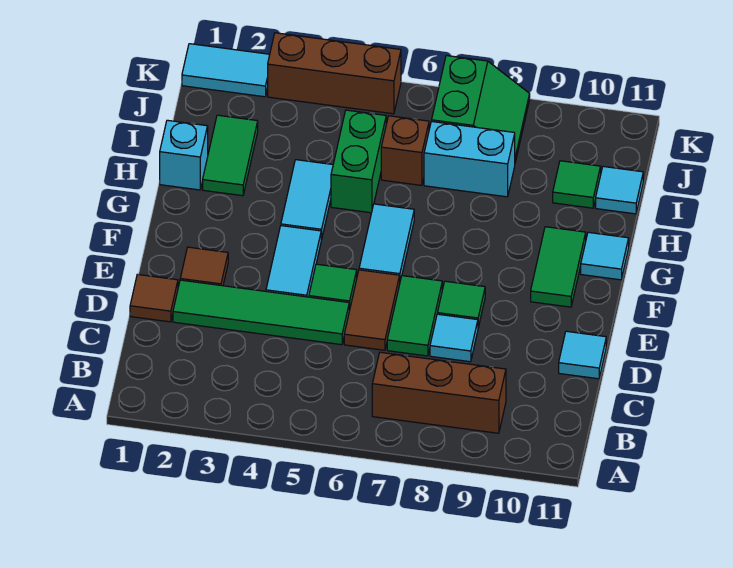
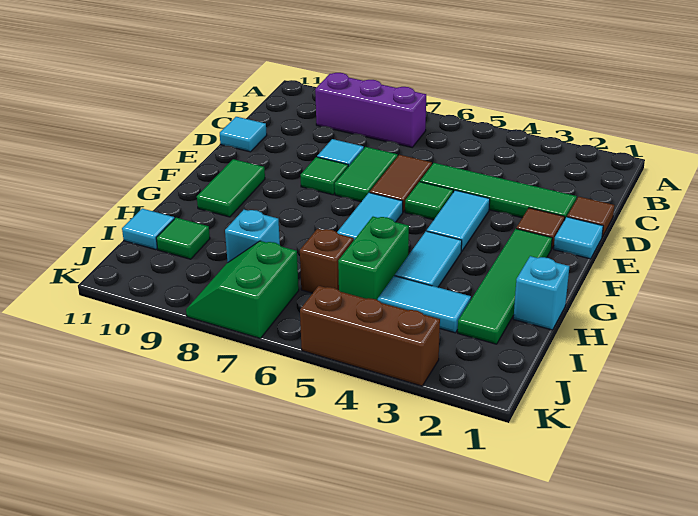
brown 1x3 brick [372,352,506,433] -> purple 1x3 brick [315,73,426,147]
cyan 1x1 tile [581,232,629,280] -> cyan 1x1 tile moved to [554,217,603,259]
green 1x2 tile [203,115,258,196] -> green 1x4 tile [458,229,552,344]
cyan 1x2 brick [424,121,515,197] -> cyan 1x1 brick [225,210,280,262]
cyan 1x2 tile [182,44,270,97] -> cyan 1x2 tile moved to [378,276,471,333]

